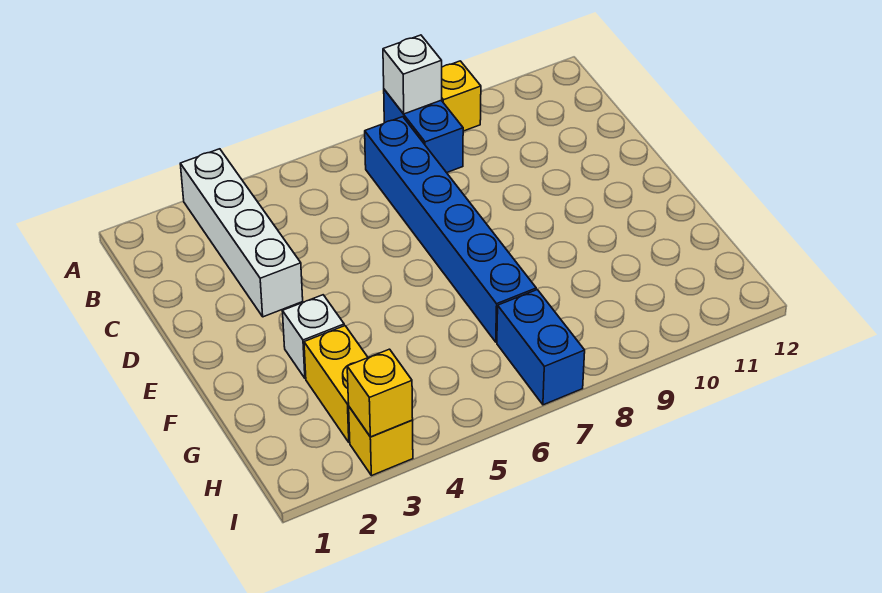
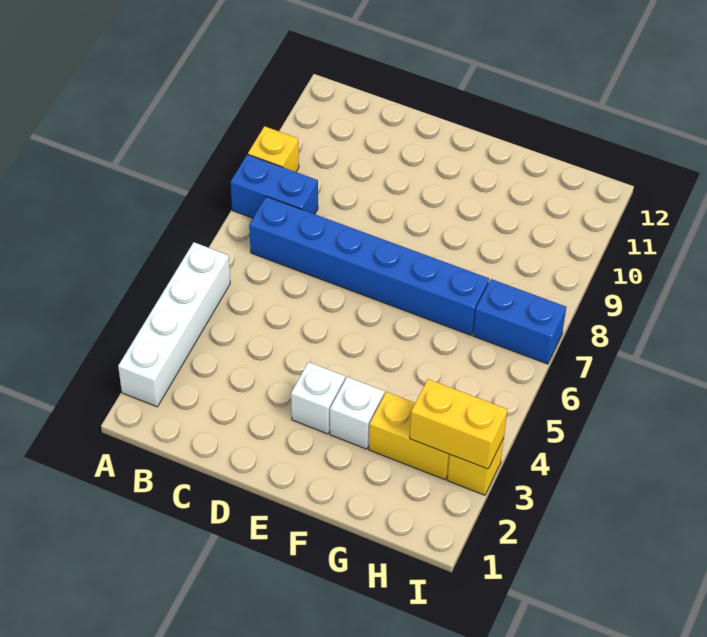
white 1x4 brick [180,149,303,317] -> white 1x4 brick turned to [118,242,230,407]
white 1x1 brick [383,35,442,114] -> white 1x1 brick moved to [291,362,345,434]
yellow 1x1 brick [347,349,413,437] -> yellow 1x2 brick [410,379,507,469]

